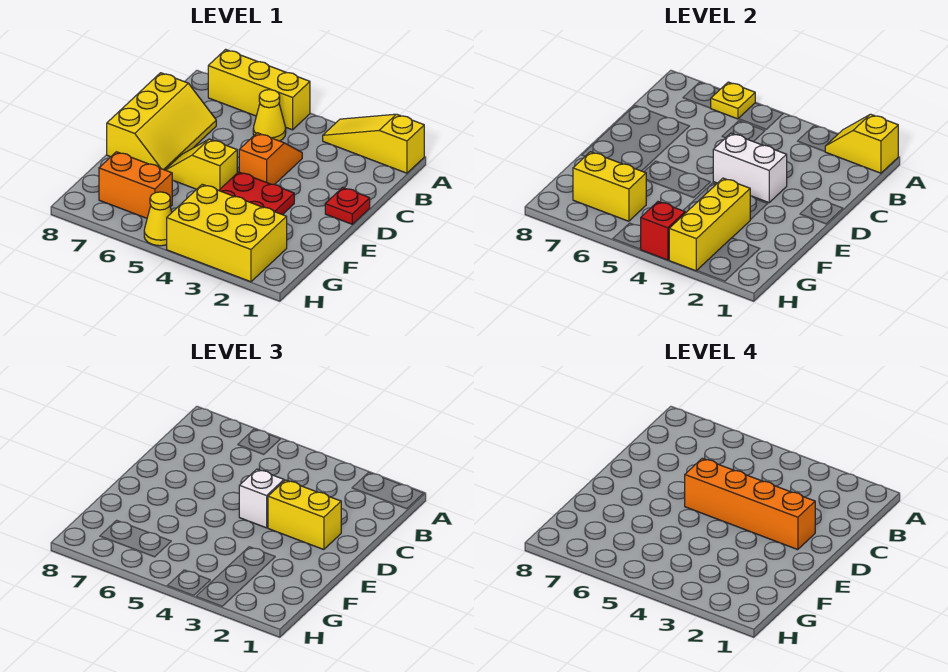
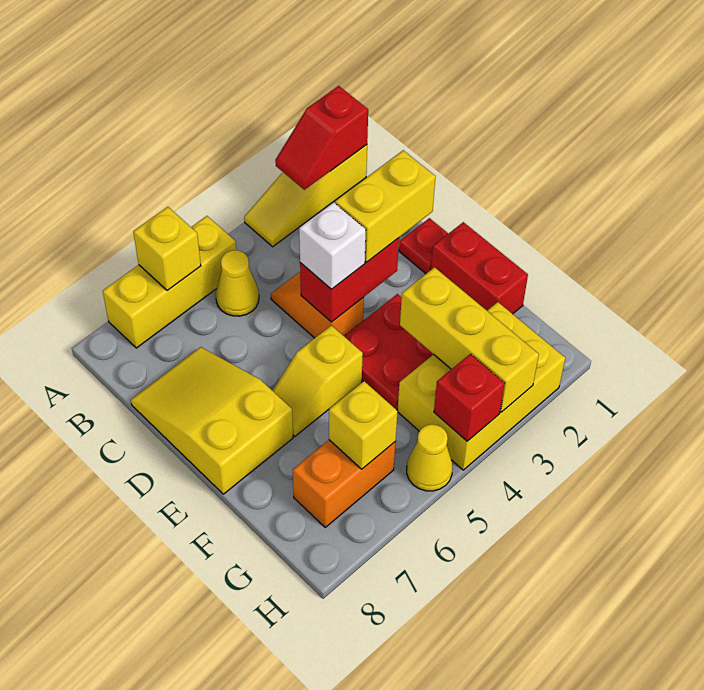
yellow 1x2 slope [825,114,898,173] -> red 1x2 slope [275,86,368,190]
yellow 1x1 plate [711,82,755,119] -> yellow 1x1 brick [133,207,201,291]
yellow 2x3 slope [107,73,216,170] -> yellow 2x3 slope turned to [131,347,293,494]
orange 1x4 brick [685,458,815,550] -> none
white 1x2 brick [713,133,787,203] -> red 1x2 brick [300,238,399,322]
none -> red 1x2 brick [431,222,528,314]
yellow 1x2 brick [573,152,646,221] -> yellow 1x1 brick [329,381,398,469]

